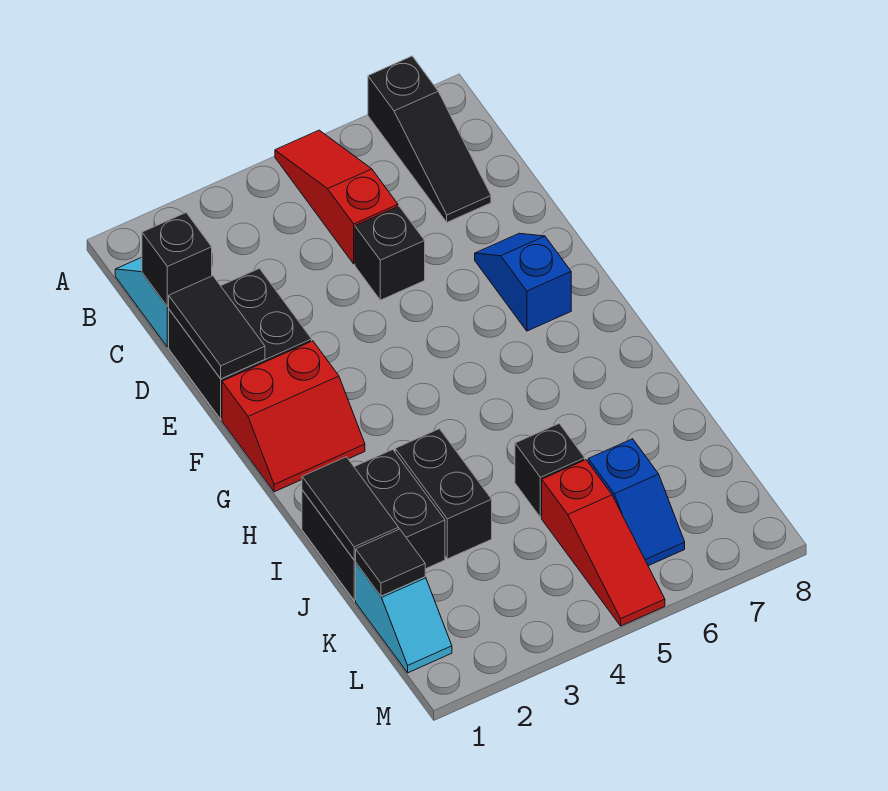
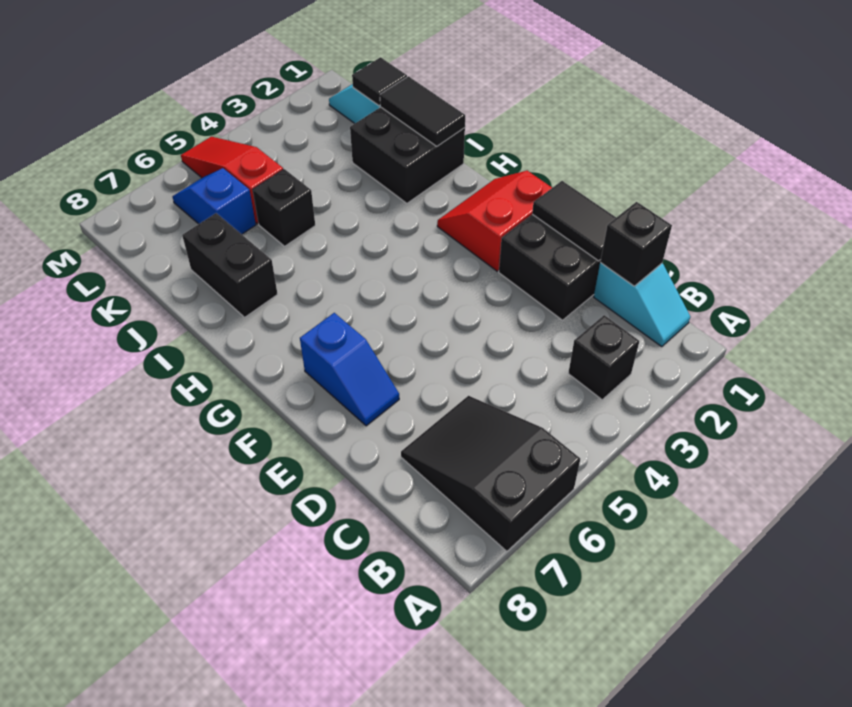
red 1x3 slope [275,130,398,264] -> none
black 1x3 slope [368,56,491,222] -> black 2x3 slope [401,396,580,551]
black 1x1 brick [355,206,425,300] -> black 1x1 brick moved to [568,315,639,400]
black 1x2 brick [395,429,492,559] -> black 1x2 brick moved to [182,213,277,317]

